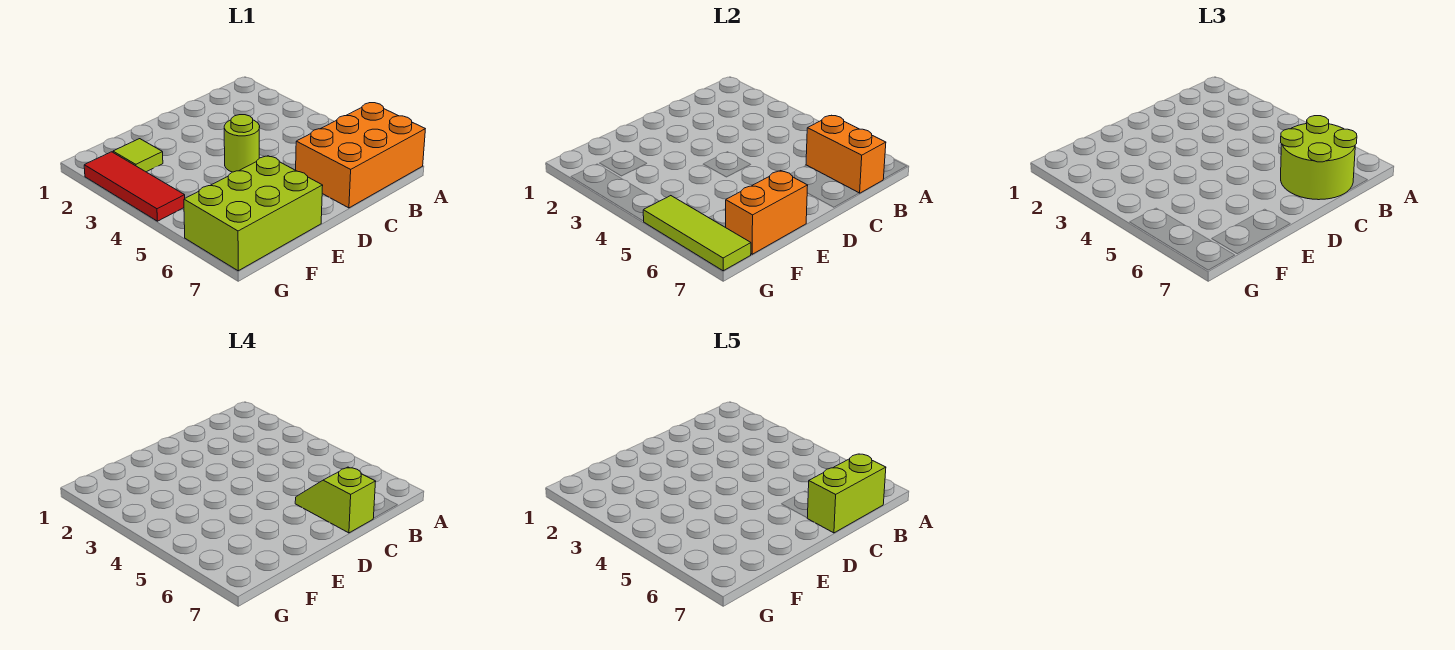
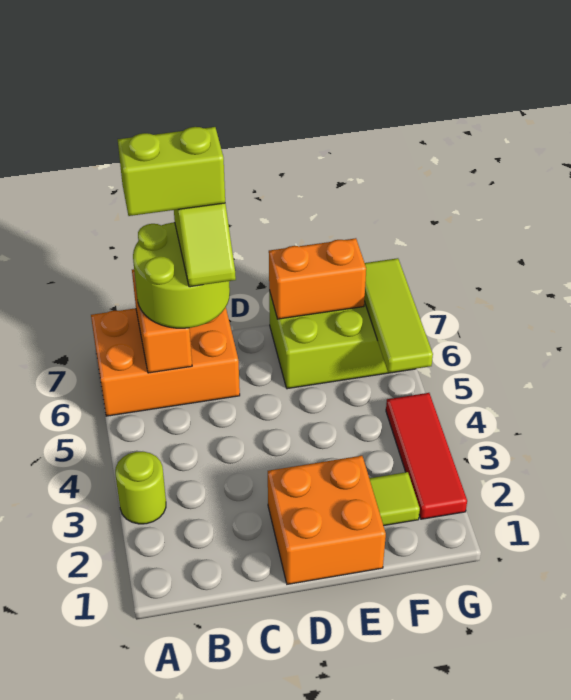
none -> orange 2x2 brick [268,456,386,584]
lime 1x1 round brick [224,115,260,172] -> lime 1x1 round brick moved to [115,451,166,524]

